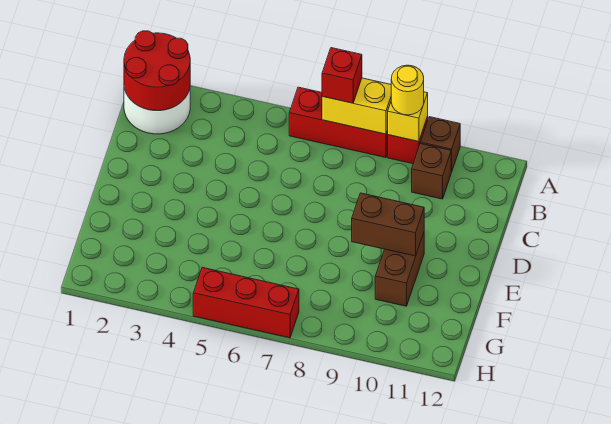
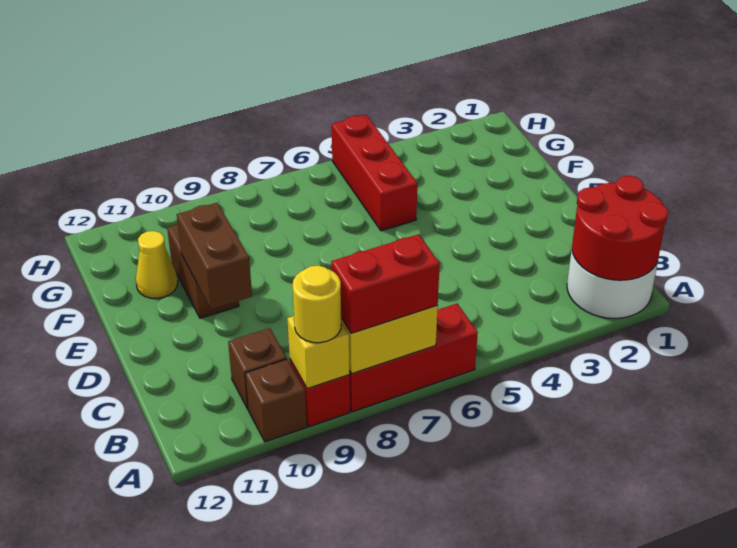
red 1x1 brick [322,48,362,103] -> red 1x2 brick [331,234,440,333]
brown 1x2 brick [352,193,424,256] -> brown 1x2 brick turned to [177,203,252,309]
none -> yellow 1x1 cone [136,231,178,298]
red 1x3 brick [193,268,299,338] -> red 1x3 brick turned to [332,115,417,231]

